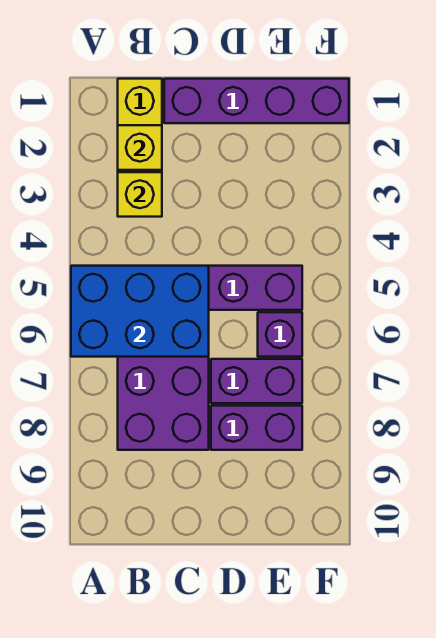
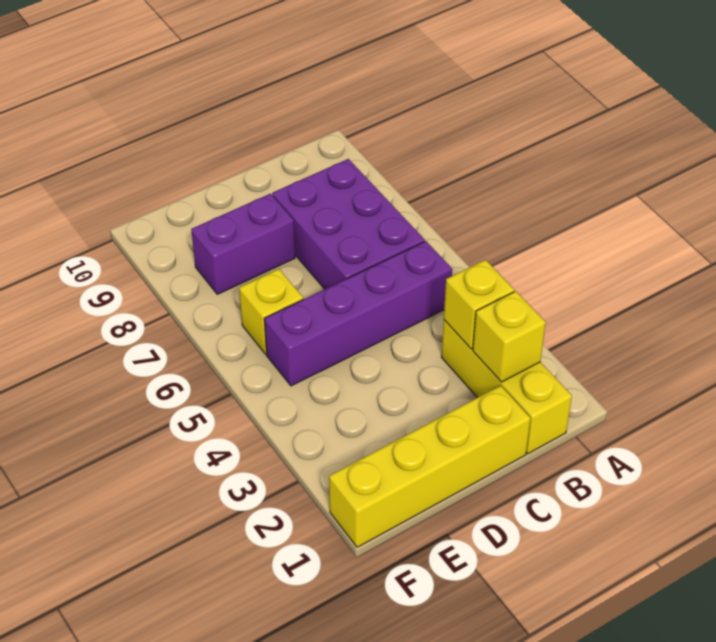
blue 2x3 brick [71,266,209,357] -> none
purple 1x4 brick [164,79,349,123] -> yellow 1x4 brick [329,386,530,547]
purple 1x2 brick [211,359,302,403] -> none
purple 1x1 brick [258,312,302,357] -> yellow 1x1 brick [239,269,303,354]

